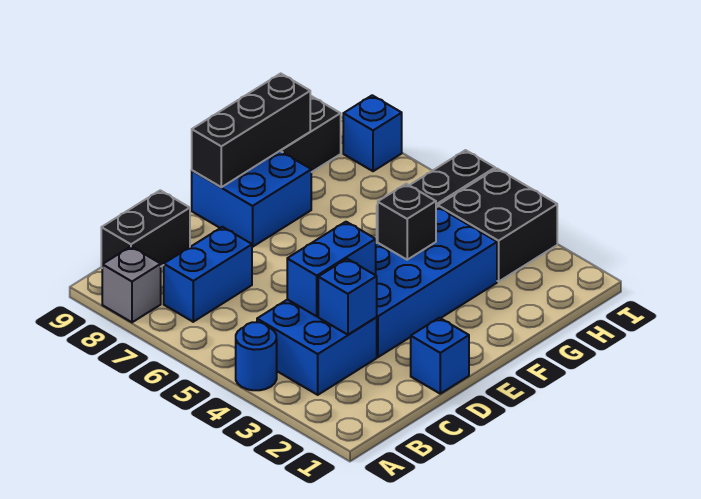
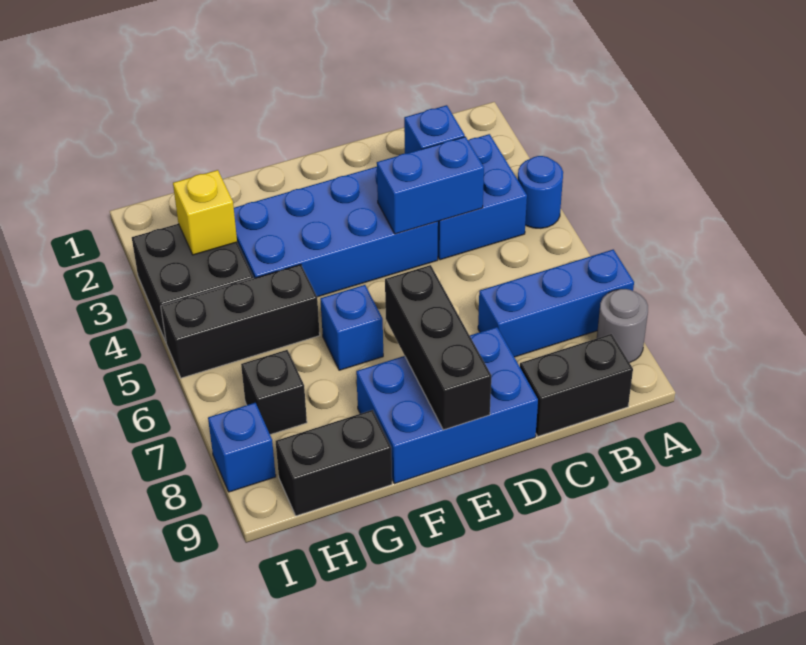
grey 1x1 brick [102,247,161,322] -> grey 1x1 round brick [597,289,648,363]
blue 1x2 brick [164,227,252,322] -> blue 1x3 brick [478,250,634,357]
blue 1x1 brick [411,318,469,394] -> blue 1x1 brick moved to [320,285,383,370]
blue 2x2 brick [192,151,311,247] -> blue 2x3 brick [356,327,538,484]
black 1x3 brick [192,74,310,187] -> black 1x3 brick turned to [385,265,492,430]
black 1x1 brick [378,184,436,260] -> black 1x1 brick moved to [241,350,307,435]
none -> yellow 1x1 brick [173,170,237,255]

